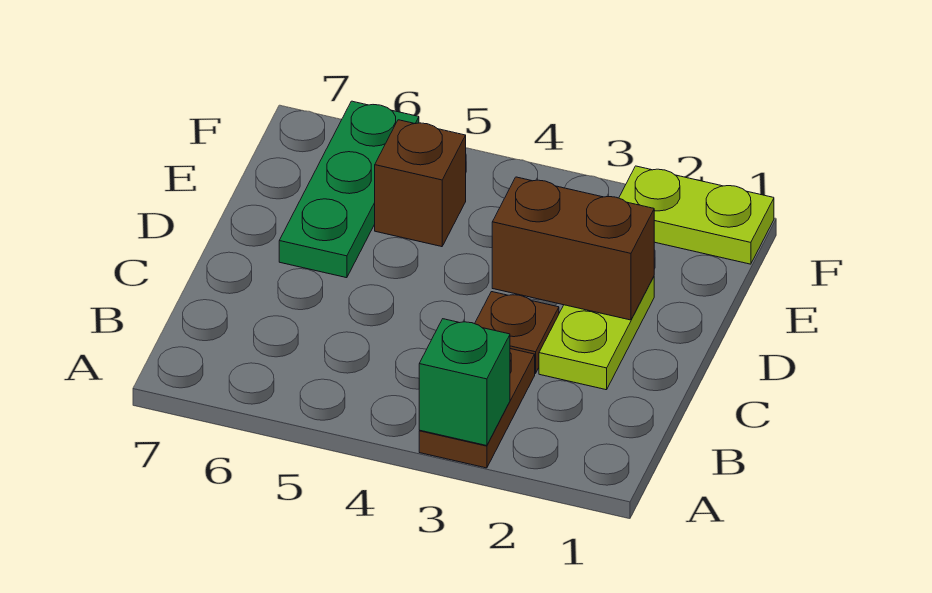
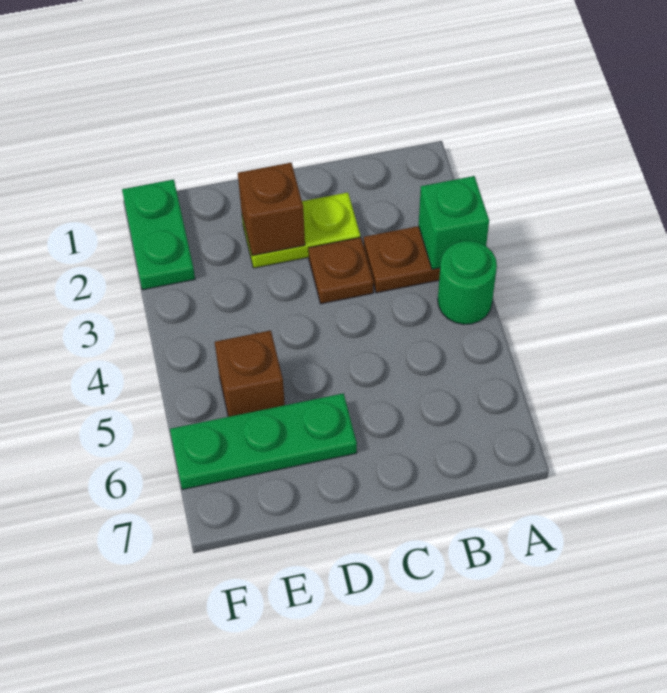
none -> green 1x1 round brick [438,241,497,324]
brown 1x2 brick [492,177,654,320] -> brown 1x1 brick [238,163,305,256]
lime 1x2 plate [619,166,774,264] -> green 1x2 plate [122,179,195,290]

